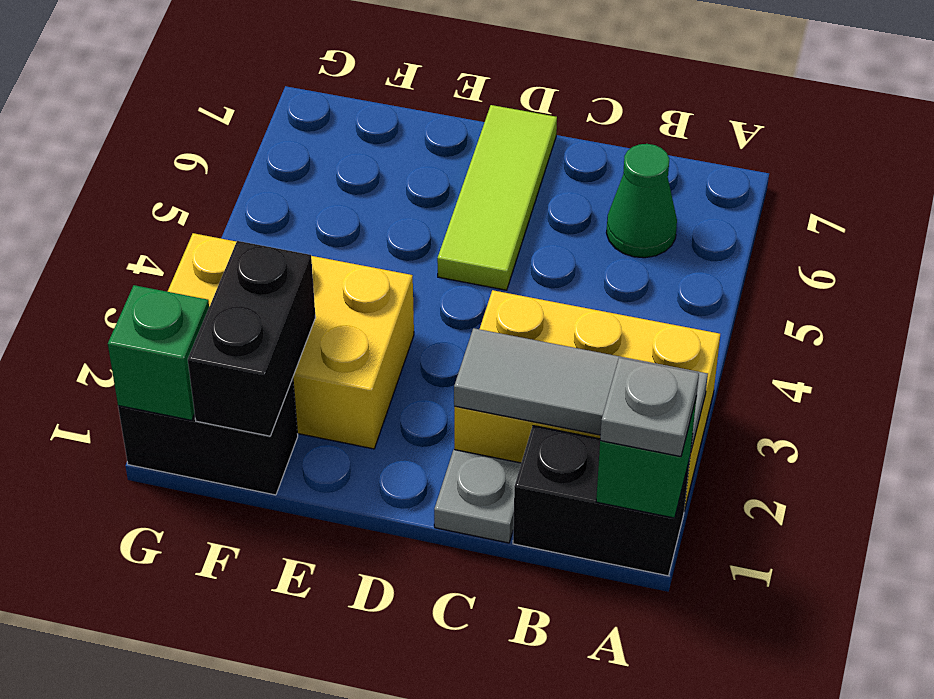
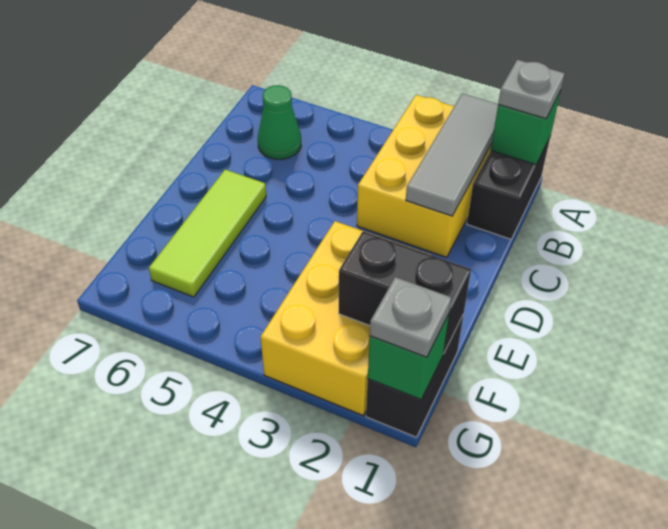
grey 1x1 plate [434,450,521,543] -> grey 1x1 plate moved to [370,277,451,357]
lime 1x3 tile [437,105,557,290] -> lime 1x3 tile turned to [149,169,266,297]

